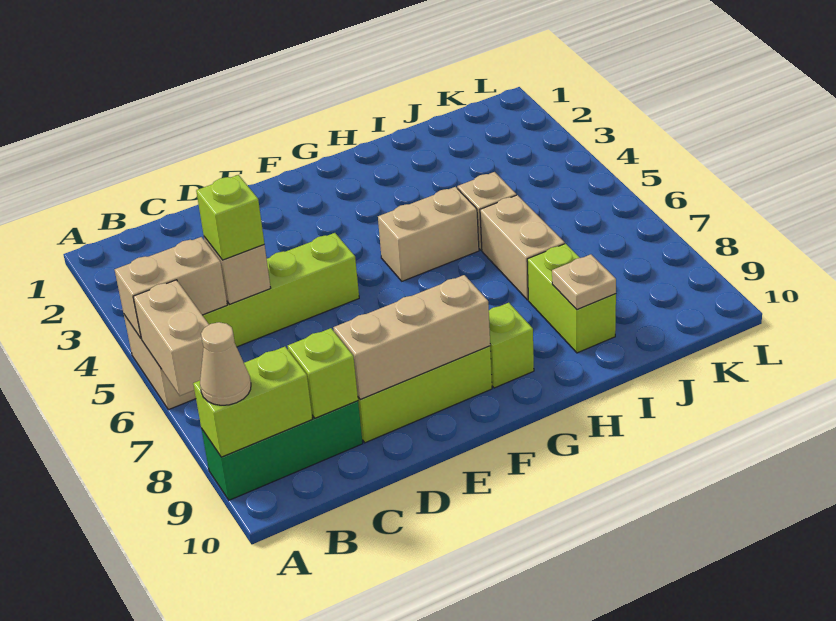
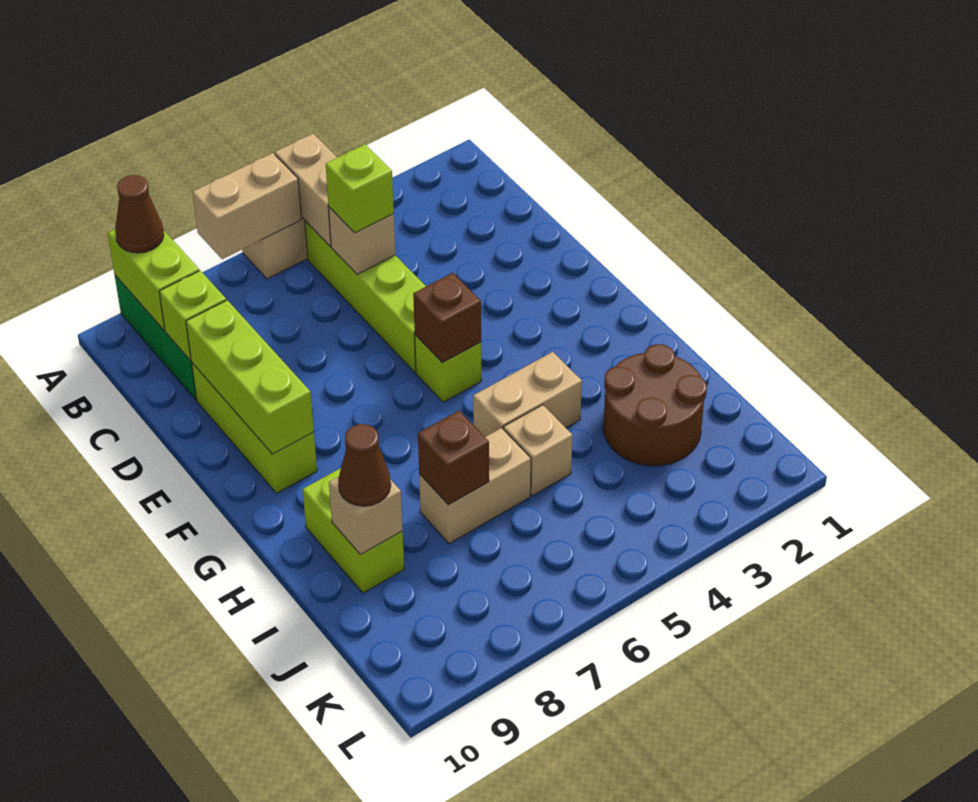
tan 1x1 cone [200,322,251,405] -> brown 1x1 cone [115,175,164,253]
tan 1x3 brick [333,275,490,399] -> lime 1x3 brick [186,300,314,454]
none -> brown 1x1 brick [413,273,481,363]
tan 1x2 brick [378,187,479,281] -> tan 1x2 brick turned to [473,352,582,437]
lime 1x1 brick [489,303,534,388] -> lime 1x1 brick moved to [415,335,481,402]
none -> brown 2x2 round brick [603,344,707,466]
none -> brown 1x1 brick [418,411,489,505]
lime 1x2 brick [527,244,616,353] -> lime 1x2 brick turned to [303,468,404,593]
tan 1x1 plate [552,254,616,309] -> tan 1x1 brick [329,477,403,554]
none -> brown 1x1 cone [338,424,391,506]

